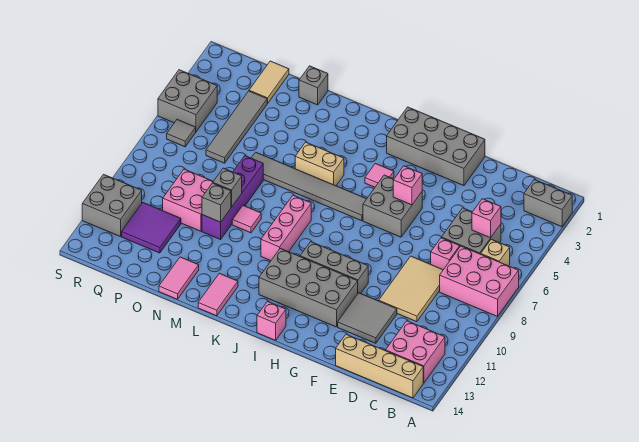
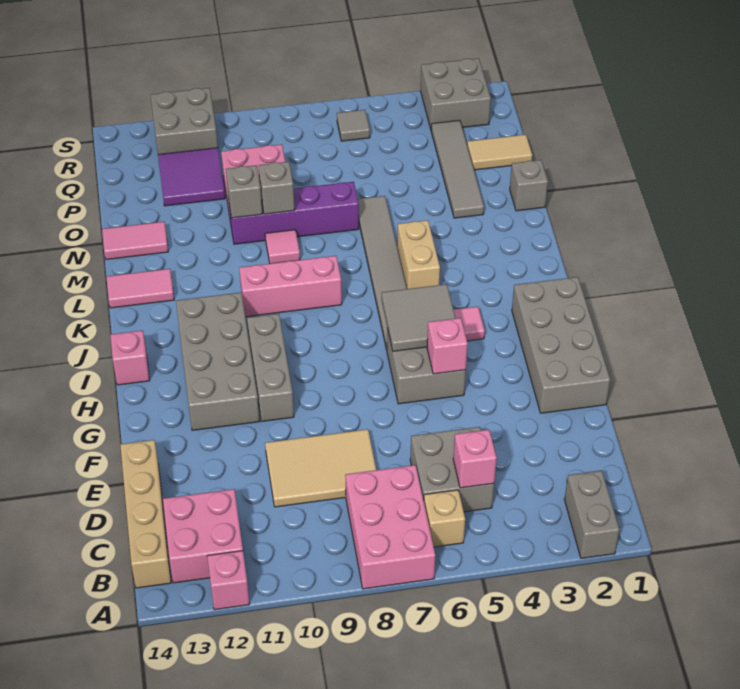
pink 1x1 brick [431,238,460,270] -> pink 1x1 brick moved to [207,551,249,610]
grey 2x2 tile [338,293,397,343] -> grey 2x2 tile moved to [382,284,456,351]
grey 1x4 tile [206,91,268,163] -> grey 1x4 tile turned to [431,120,484,218]
grey 2x2 brick [158,70,217,132] -> grey 2x2 brick moved to [421,58,491,129]

